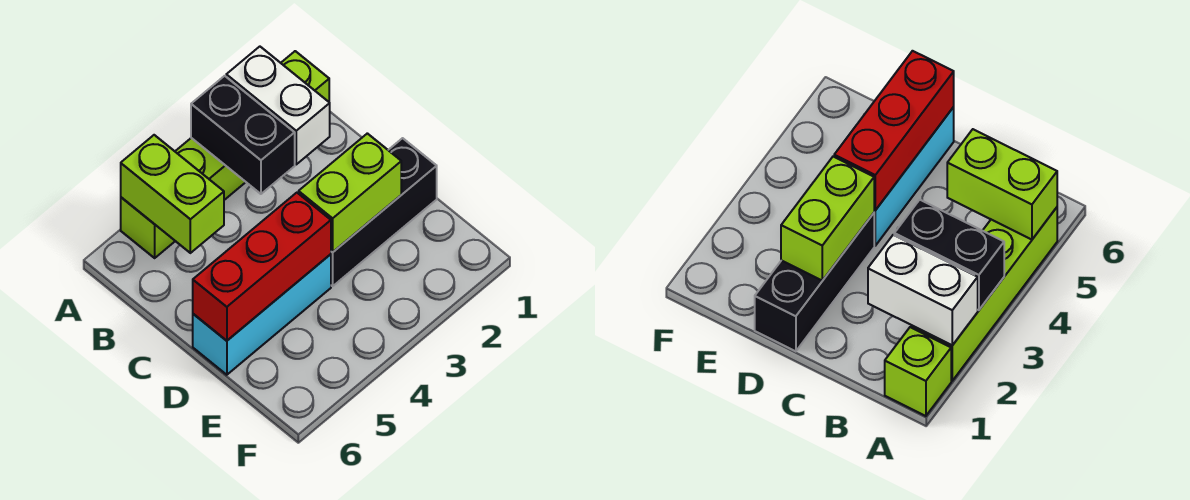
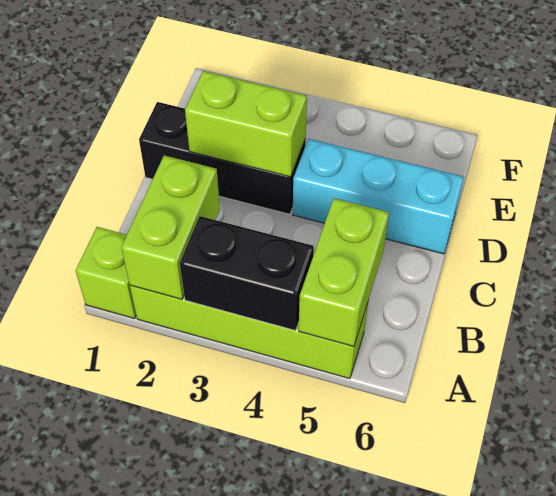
white 1x2 brick [226,47,330,164] -> lime 1x2 brick [121,155,220,299]
black 1x2 brick [191,76,295,194] -> black 1x2 brick turned to [180,216,314,330]
red 1x3 brick [193,193,331,341] -> none

